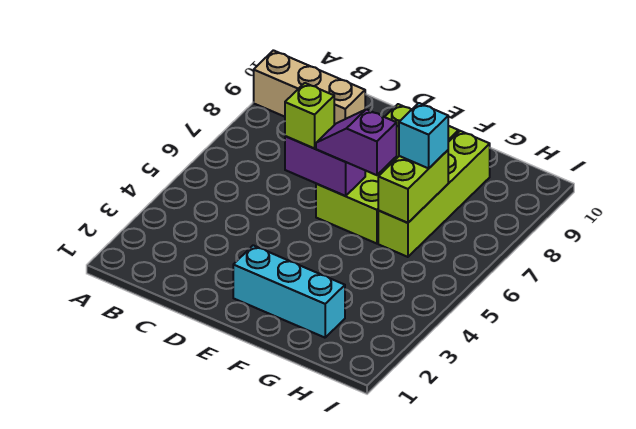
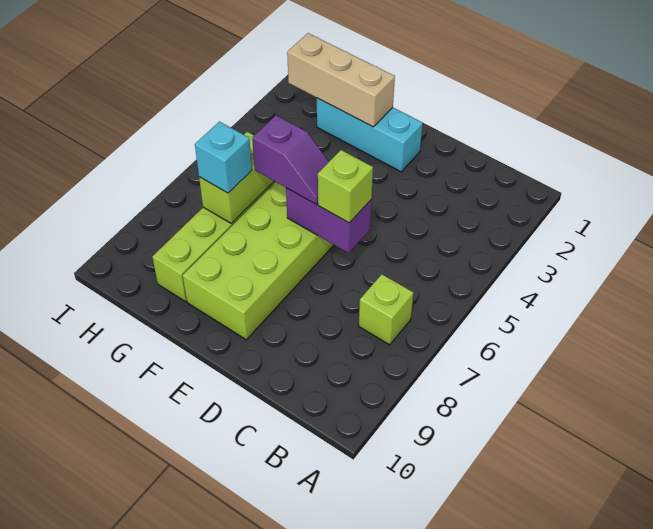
tan 1x3 brick [254,50,365,125] -> tan 1x3 brick moved to [287,33,395,127]
none -> lime 1x1 brick [359,274,413,345]

